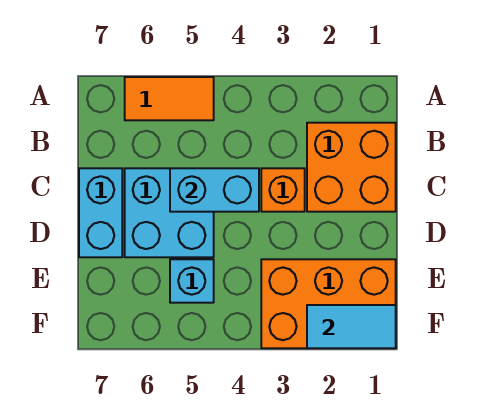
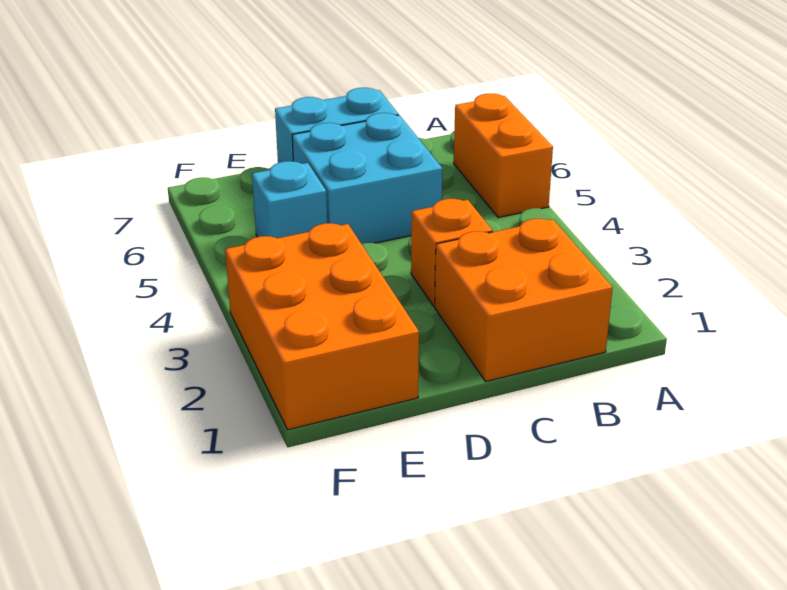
orange 1x2 tile [125,77,214,120] -> orange 1x2 brick [454,94,553,218]
cyan 1x2 brick [170,168,259,212] -> none
cyan 1x2 tile [307,305,396,348] -> none

